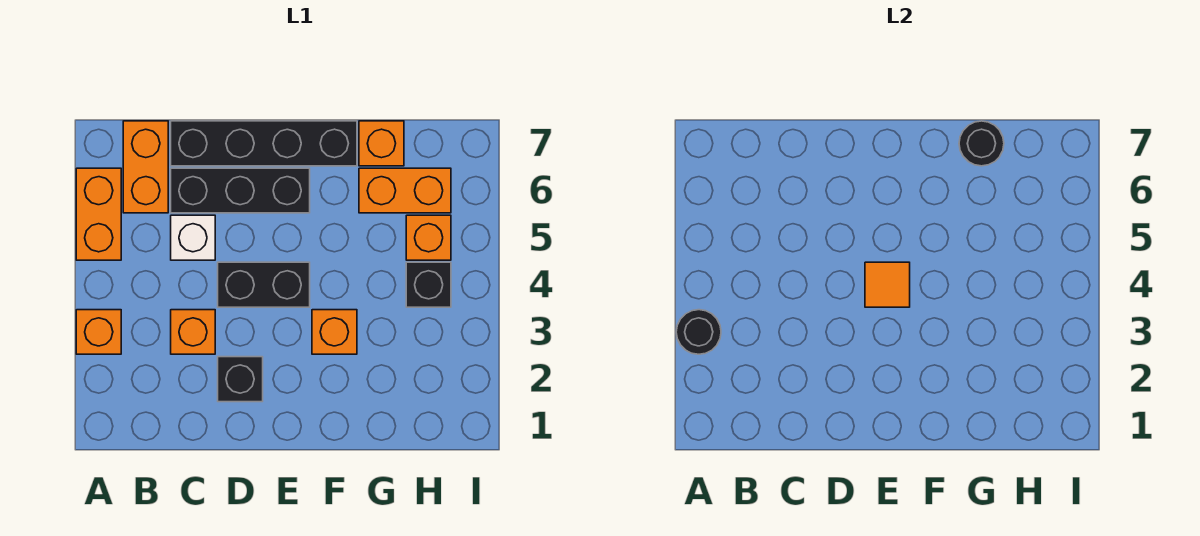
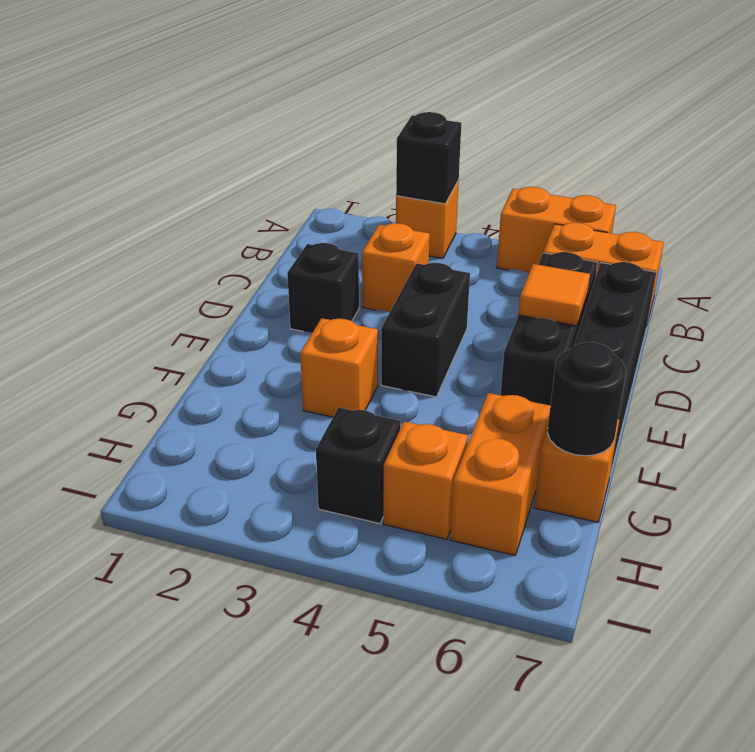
black 1x1 round brick [676,310,721,354] -> black 1x1 brick [396,112,461,204]
white 1x1 brick [171,215,215,260] -> none
orange 1x1 tile [865,262,910,307] -> orange 1x1 tile moved to [518,264,590,326]

